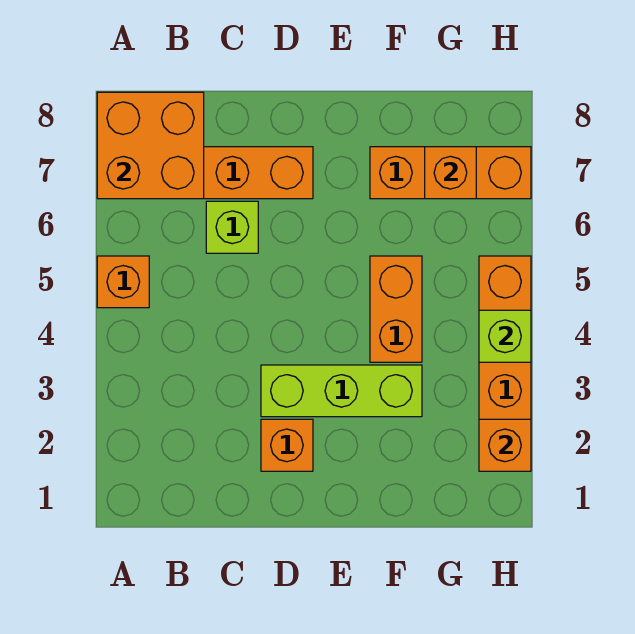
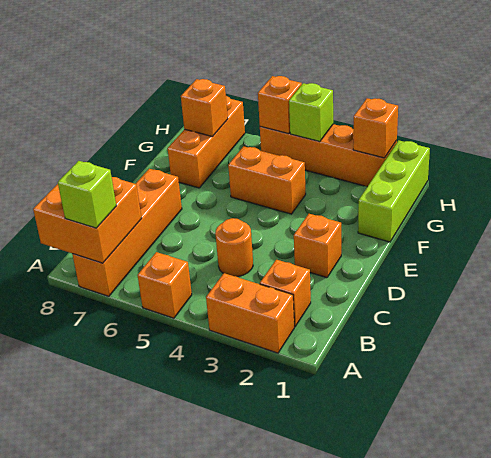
none -> orange 1x2 brick [206,273,294,353]
none -> orange 1x1 brick [260,260,311,327]
none -> orange 1x1 round brick [215,218,253,276]
lime 1x1 brick [206,201,258,253] -> lime 1x1 brick moved to [58,161,116,228]
lime 1x3 brick [261,365,422,417] -> lime 1x3 brick moved to [358,140,430,242]
none -> orange 1x1 brick [258,76,302,134]

